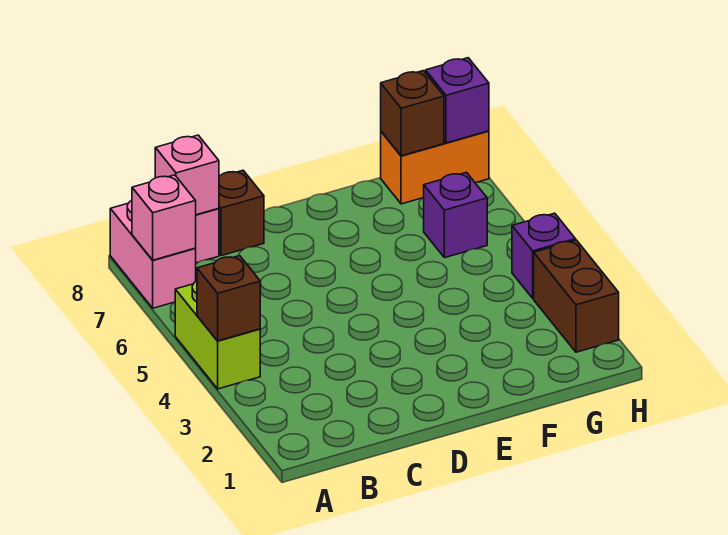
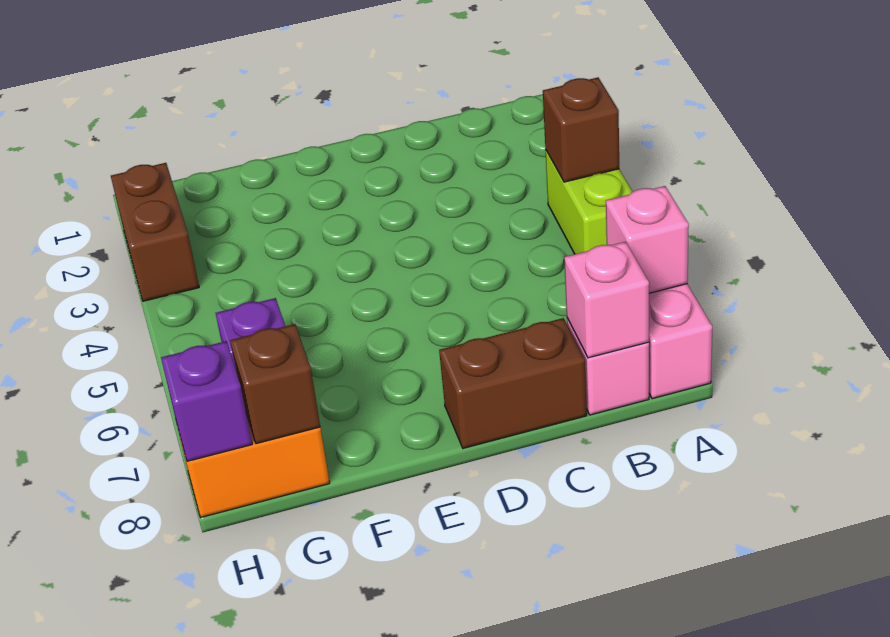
brown 1x1 brick [219,170,264,256] -> brown 1x2 brick [439,318,587,448]
purple 1x1 brick [512,213,576,298] -> none

